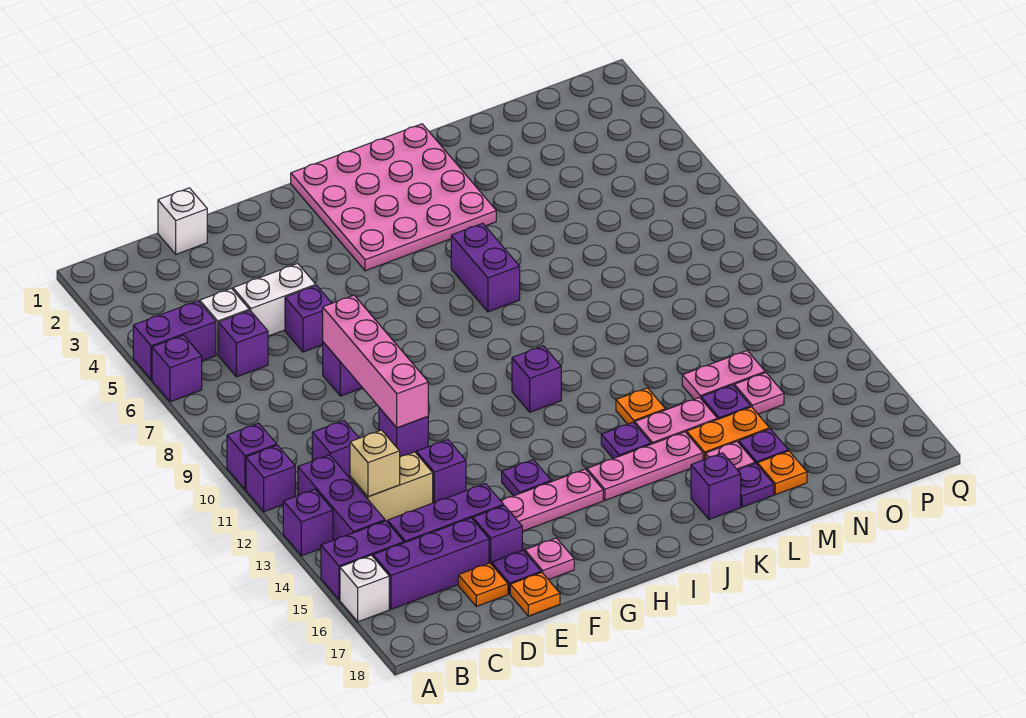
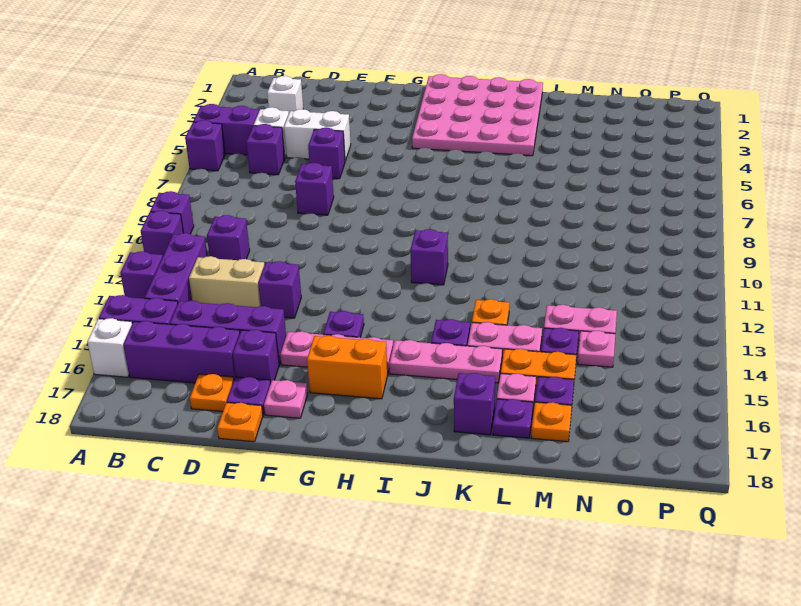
tan 1x1 brick [350,430,400,496] -> none
white 1x1 brick [158,188,207,254] -> white 1x1 brick moved to [267,76,303,112]
pink 1x4 brick [323,295,428,428] -> none
purple 1x1 brick [379,408,428,457] -> none
none -> orange 1x2 brick [307,336,388,399]
purple 1x2 brick [451,223,520,312] -> none

